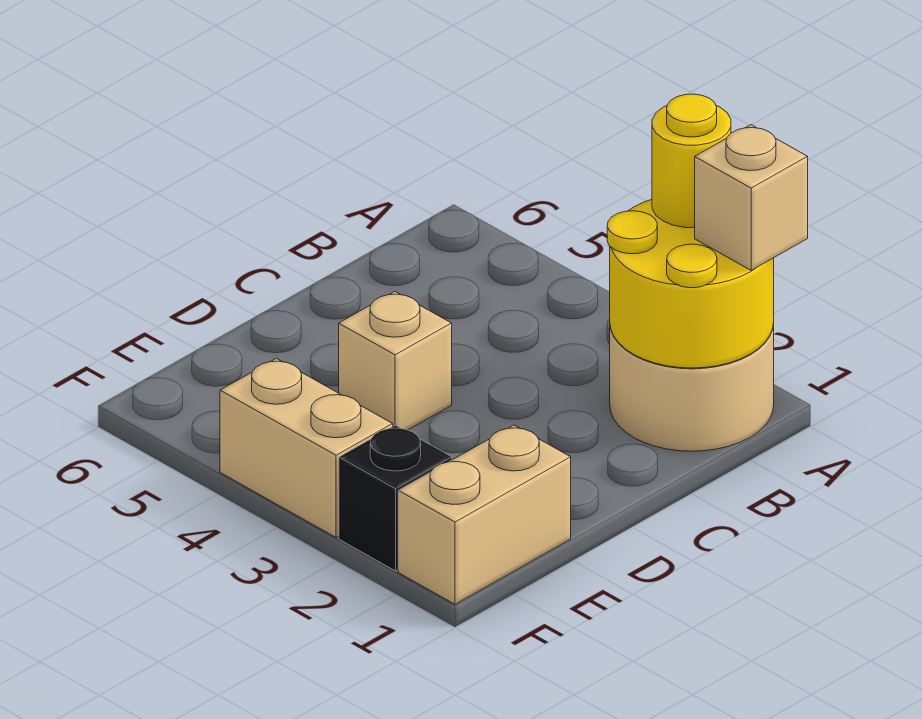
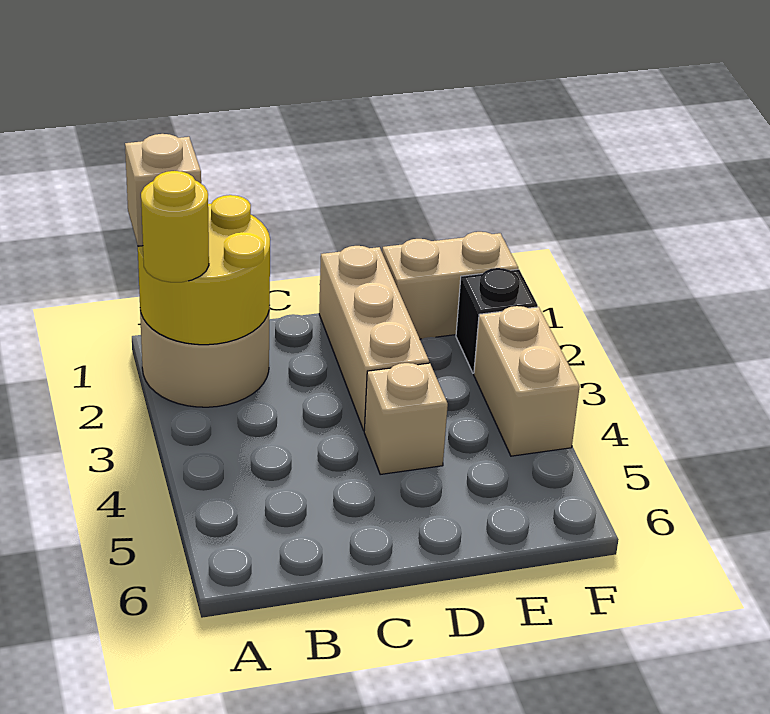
none -> tan 1x3 brick [319,246,429,431]

